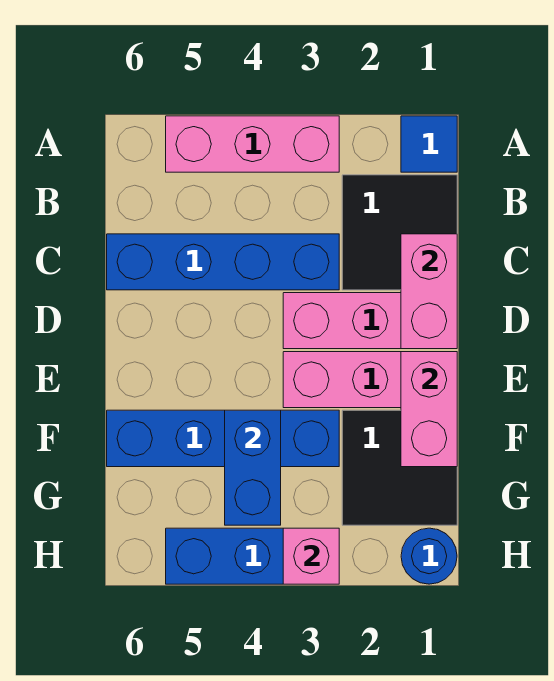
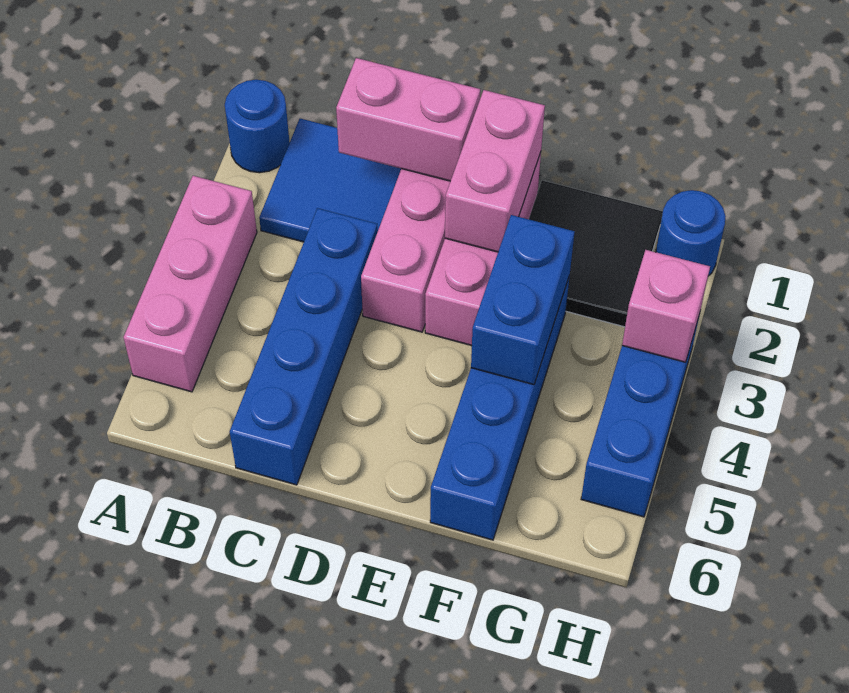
blue 1x1 tile [401,116,457,172] -> blue 1x1 round brick [225,80,290,173]
black 2x2 tile [342,175,457,290] -> blue 2x2 tile [259,119,401,242]
pink 1x2 brick [401,352,457,467] -> pink 1x2 brick turned to [445,90,545,252]
blue 1x2 brick [225,410,281,525] -> blue 1x2 brick turned to [471,215,575,385]

